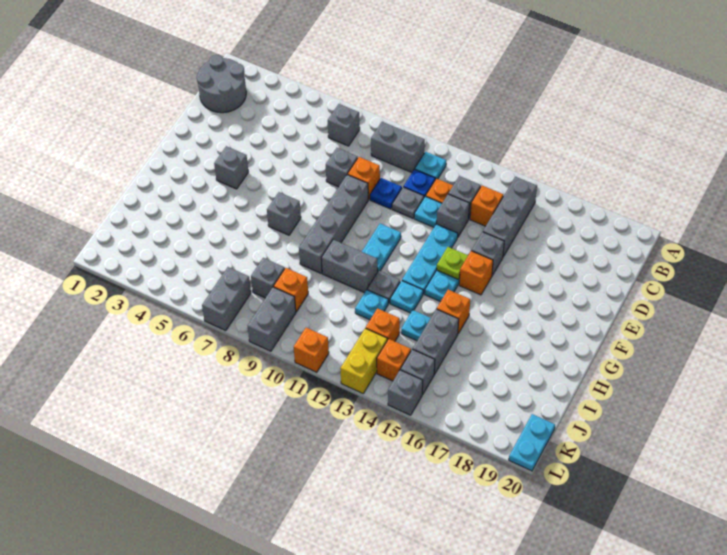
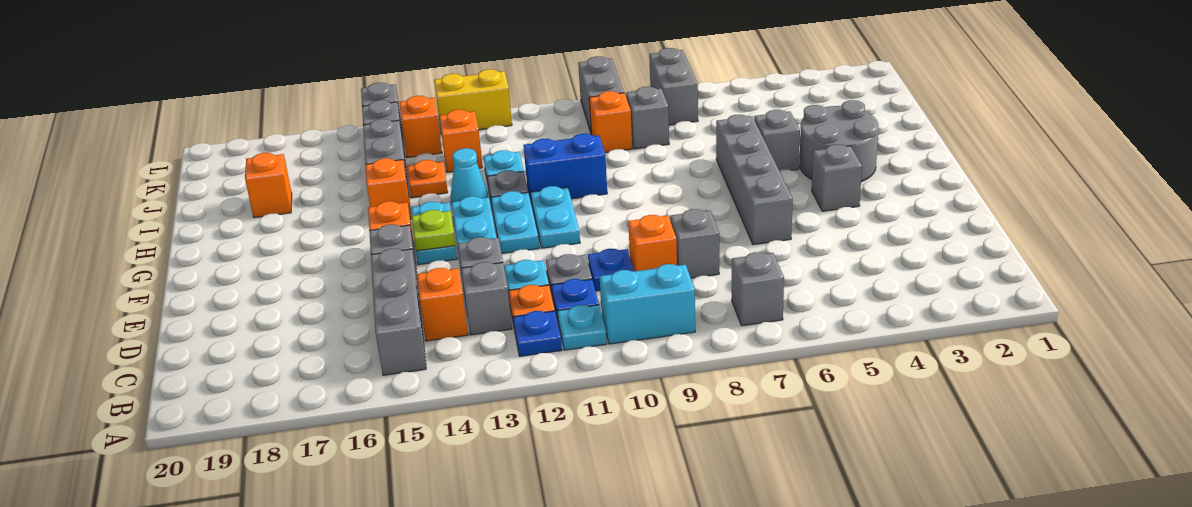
grey 2x2 round brick [197,55,246,113] -> grey 2x2 round brick moved to [800,100,879,182]
grey 1x2 brick [371,122,425,173] -> cyan 1x2 brick [600,264,695,344]
none -> blue 1x1 plate [513,311,562,356]
grey 1x4 brick [299,175,368,273] -> grey 1x4 brick moved to [716,115,793,245]
grey 1x1 brick [267,192,301,235] -> grey 1x1 brick moved to [754,110,800,171]
grey 1x2 brick [321,240,378,293] -> blue 1x2 brick [524,134,607,200]
cyan 1x1 plate [390,281,423,313] -> cyan 1x1 cone [450,148,488,202]
cyan 1x1 plate [401,310,431,341] -> orange 1x1 plate [407,160,448,198]
yellow 1x2 brick [340,328,387,393] -> yellow 1x2 brick turned to [434,69,512,134]
cyan 1x2 plate [509,414,555,471] -> cyan 1x2 plate moved to [491,191,539,254]
orange 1x1 brick [294,328,329,372] -> orange 1x1 brick moved to [245,153,292,218]

